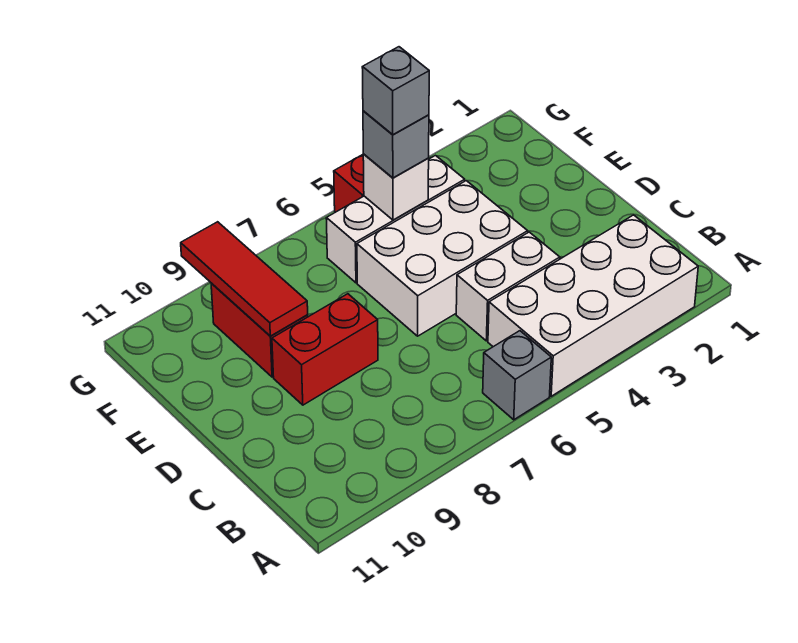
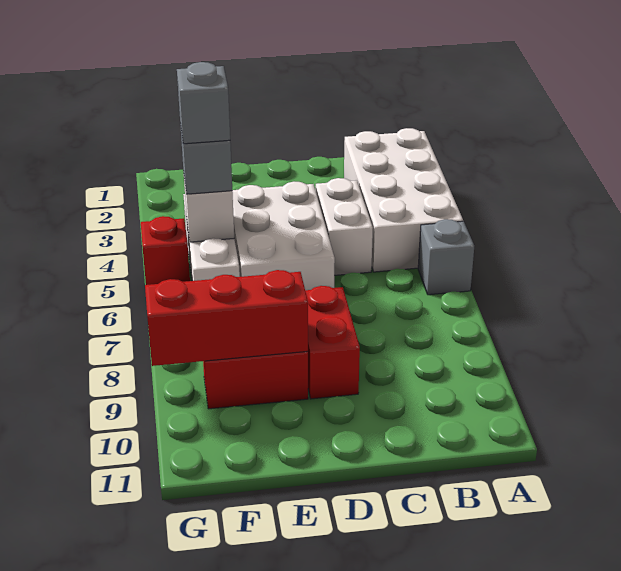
red 1x3 tile [181,222,308,336] -> red 1x3 brick [145,270,308,366]

